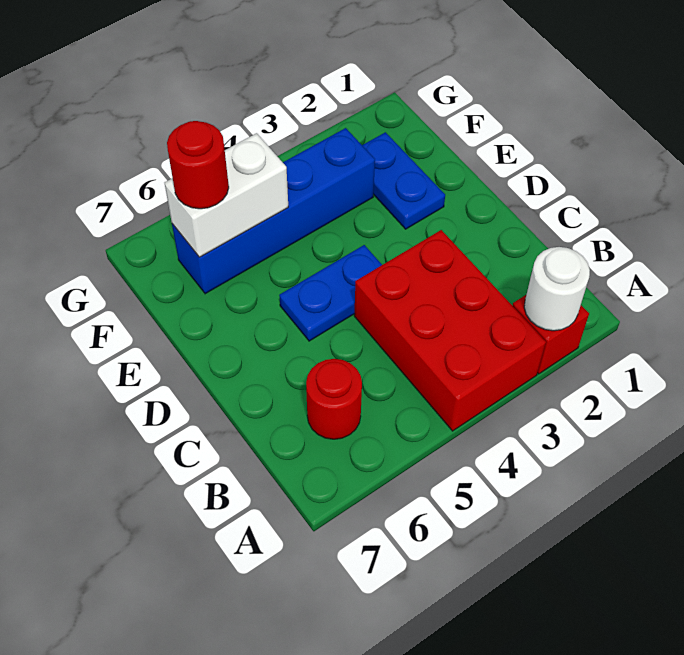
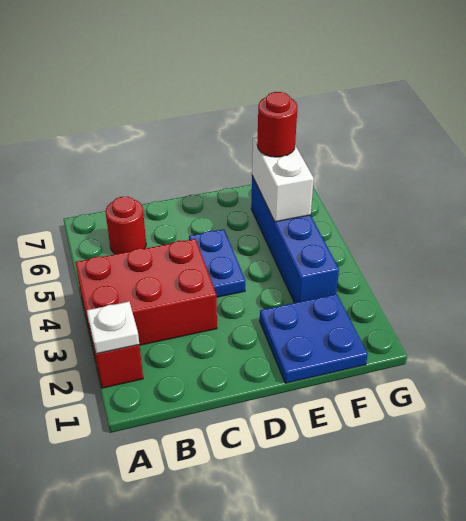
white 1x1 round brick [524,247,590,331] -> white 1x1 plate [87,302,139,354]
blue 1x2 plate [362,132,445,229] -> blue 2x2 plate [260,294,368,383]

